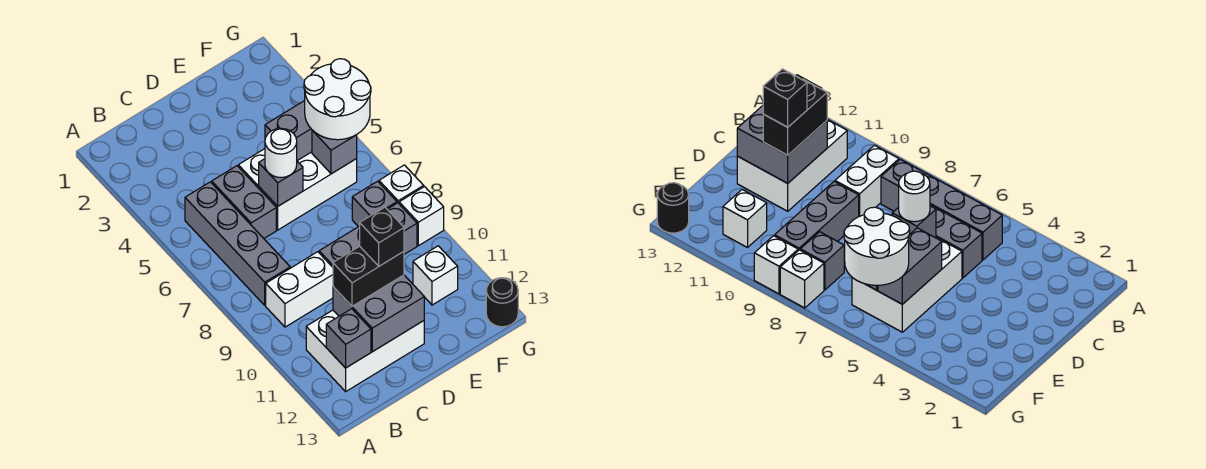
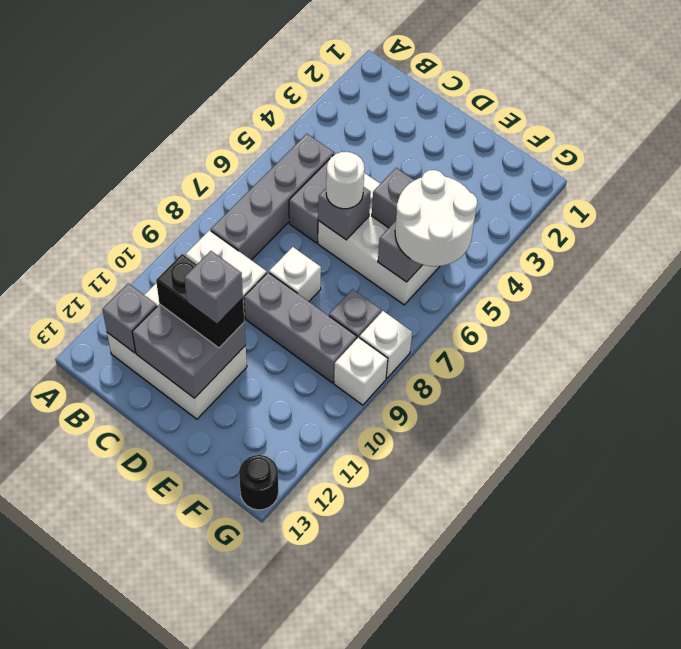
black 1x1 brick [360,207,404,266] -> grey 1x1 brick [184,251,243,324]
white 1x1 brick [413,246,458,305] -> white 1x1 brick moved to [269,247,321,301]

